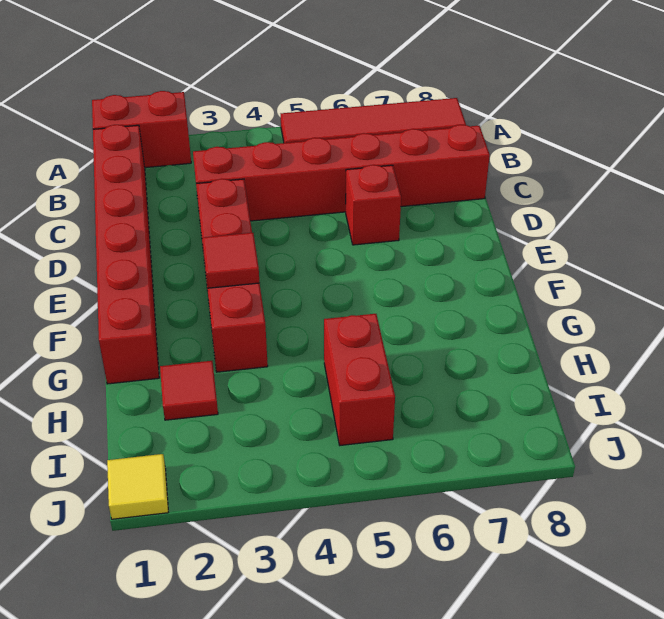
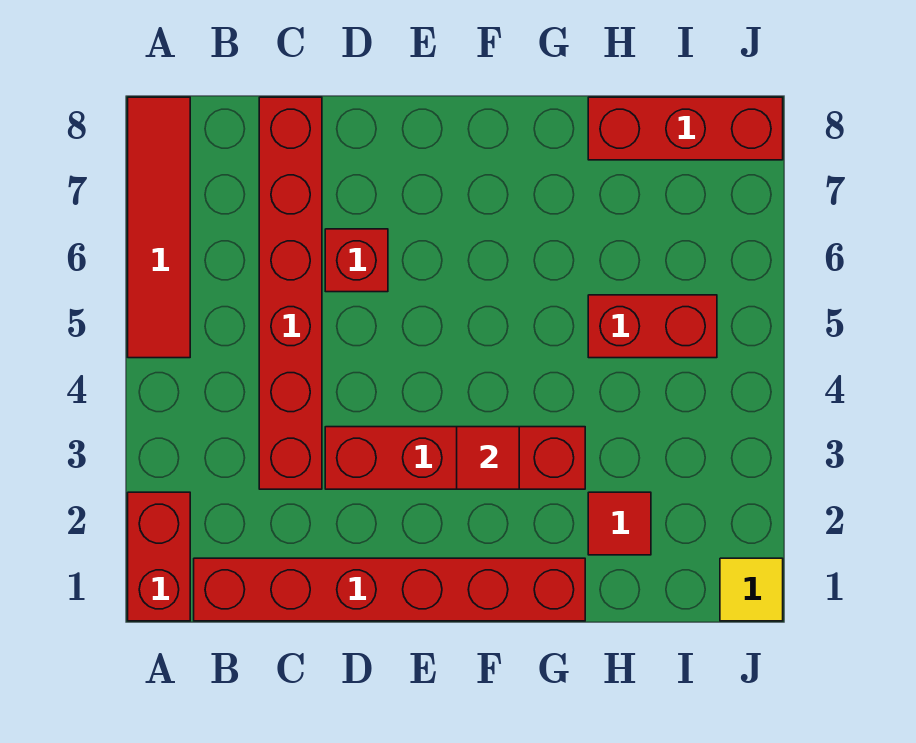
none -> red 1x3 brick [588,97,783,160]

